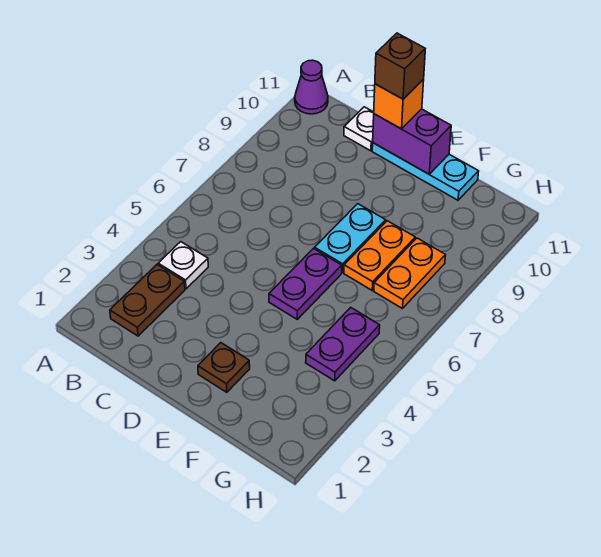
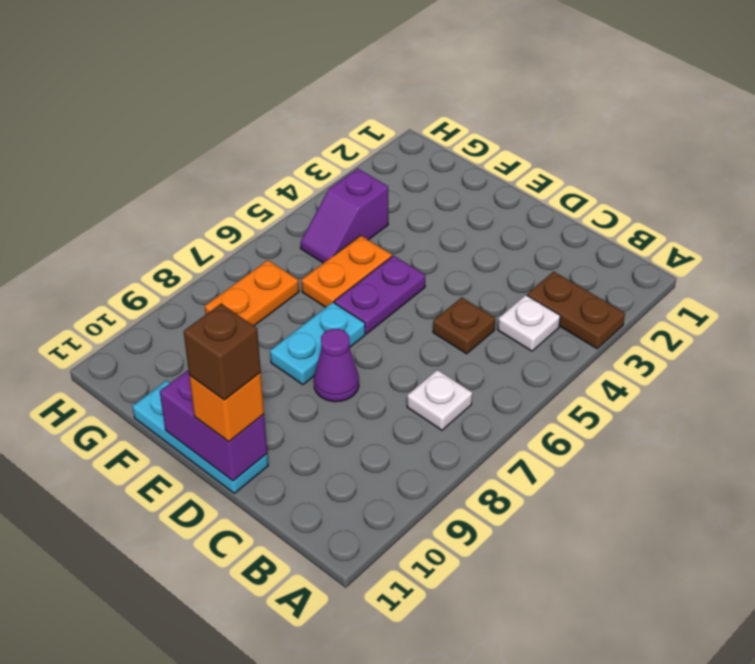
purple 1x1 cone [295,60,328,114] -> purple 1x1 cone moved to [314,329,359,402]
brown 1x2 plate [110,265,185,336] -> brown 1x2 plate turned to [527,271,625,349]
white 1x1 plate [344,107,374,151] -> white 1x1 plate moved to [407,370,472,430]
brown 1x1 plate [198,343,250,392] -> brown 1x1 plate moved to [433,297,495,354]
orange 1x2 plate [344,221,415,290] -> orange 1x2 plate moved to [301,235,392,307]
purple 1x2 plate [306,307,380,381] -> purple 1x2 slope [301,168,388,263]

